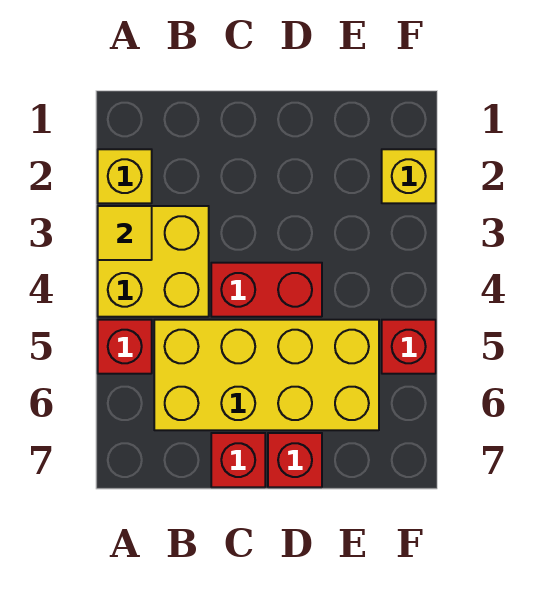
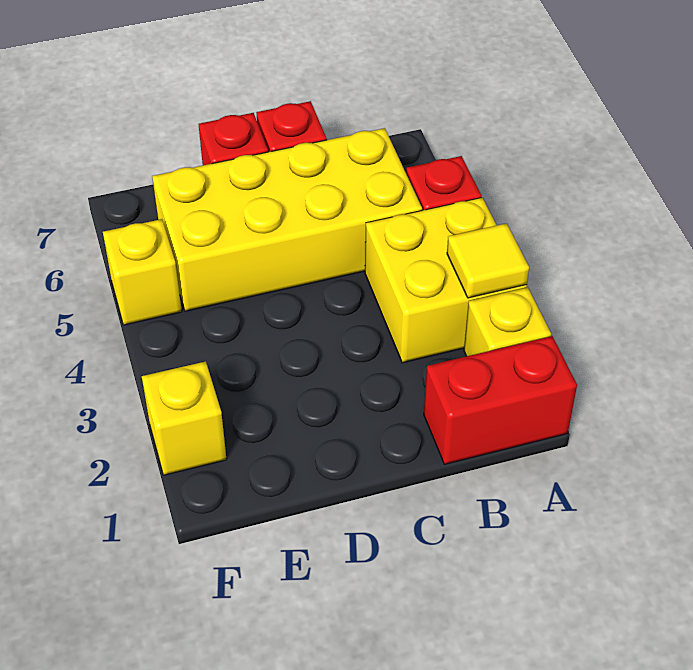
red 1x2 brick [211,263,322,317] -> red 1x2 brick moved to [424,336,577,464]
red 1x1 brick [382,320,436,374] -> yellow 1x1 brick [103,219,182,325]

